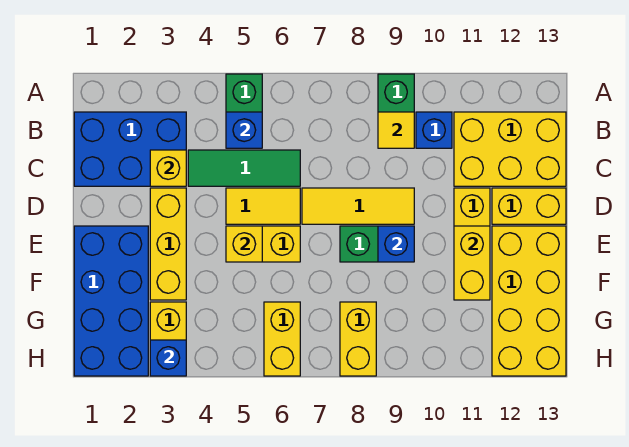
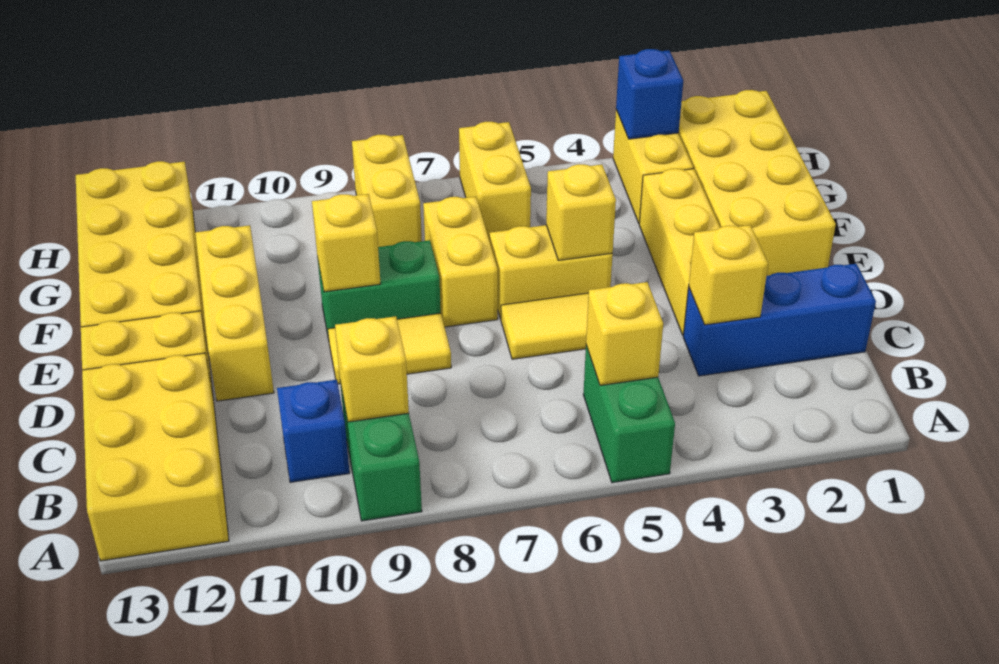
blue 2x3 brick [74,112,186,186] -> blue 1x3 brick [683,264,876,376]
blue 1x1 brick [226,112,262,148] -> yellow 1x1 brick [586,282,663,385]
yellow 1x1 tile [378,112,414,148] -> yellow 1x1 brick [335,316,409,422]
yellow 2x3 brick [454,112,566,186] -> yellow 2x3 brick turned to [82,353,229,561]
green 1x3 tile [188,150,300,186] -> none
yellow 1x3 tile [302,188,414,224] -> yellow 1x2 tile [328,313,451,384]
blue 2x4 brick [74,226,148,376] -> yellow 2x4 brick [679,90,836,276]
blue 1x1 brick [378,226,414,262] -> yellow 1x1 brick [312,194,381,292]
yellow 1x2 brick [454,226,490,300] -> yellow 1x2 brick moved to [423,197,498,327]

